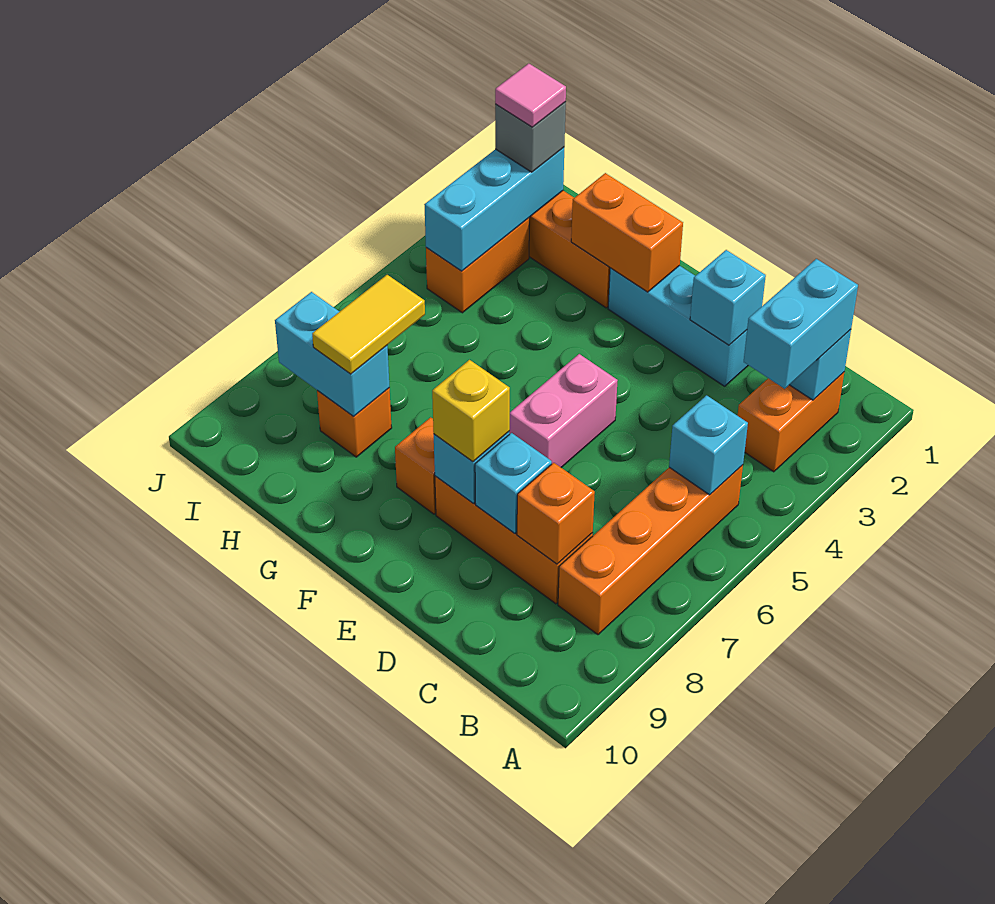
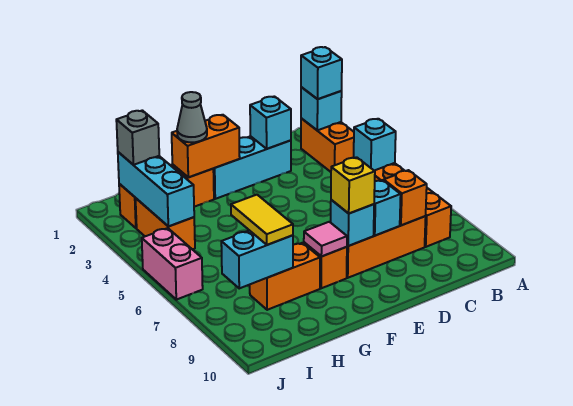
cyan 1x2 brick [744,259,858,389] -> cyan 1x1 brick [301,47,342,99]
pink 1x2 brick [509,354,618,467] -> pink 1x2 brick moved to [142,228,203,300]
none -> grey 1x1 cone [177,92,207,143]
orange 1x1 brick [317,388,392,457] -> orange 1x2 brick [250,243,320,310]
pink 1x1 tile [495,64,566,127] -> pink 1x1 tile moved to [304,222,347,256]

